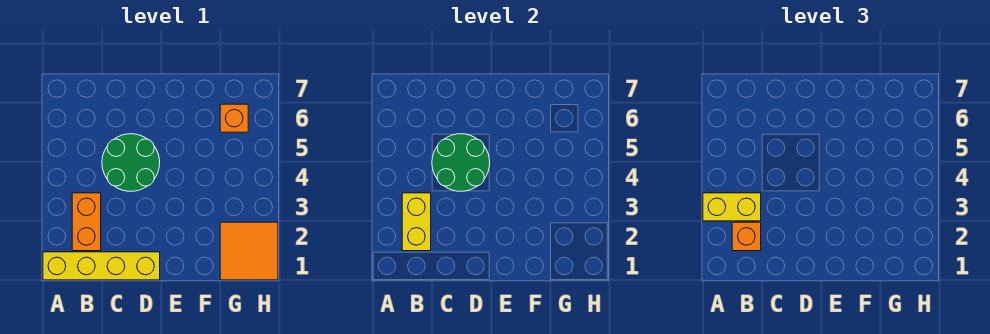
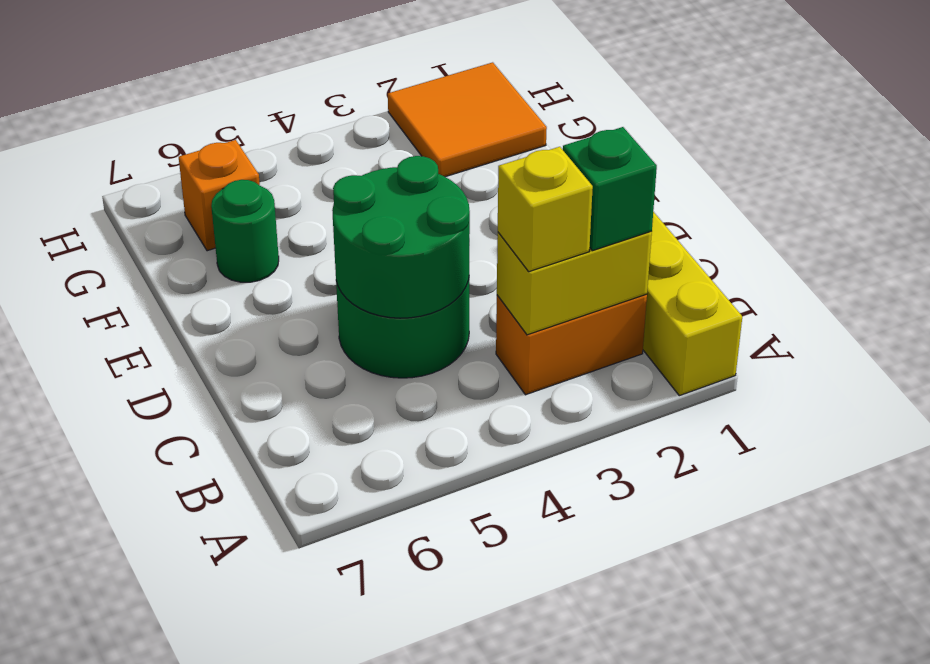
yellow 1x2 brick [703,193,761,221] -> yellow 1x1 brick [498,147,593,272]
orange 1x1 brick [732,222,761,251] -> green 1x1 brick [563,127,657,251]
none -> green 1x1 round brick [211,180,279,282]

